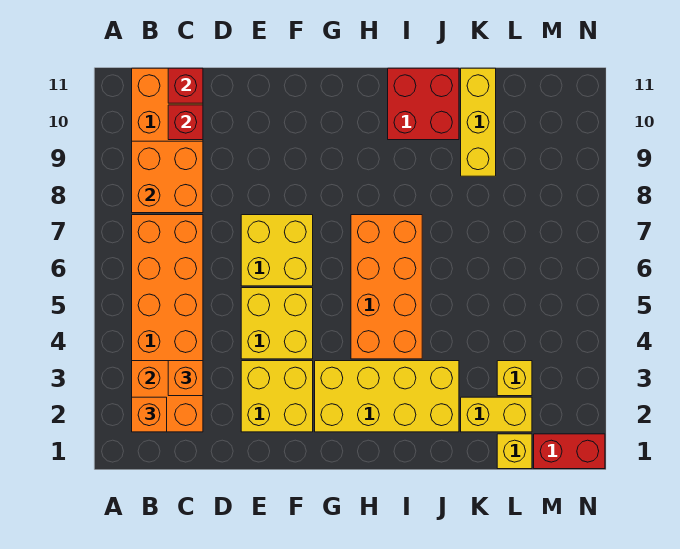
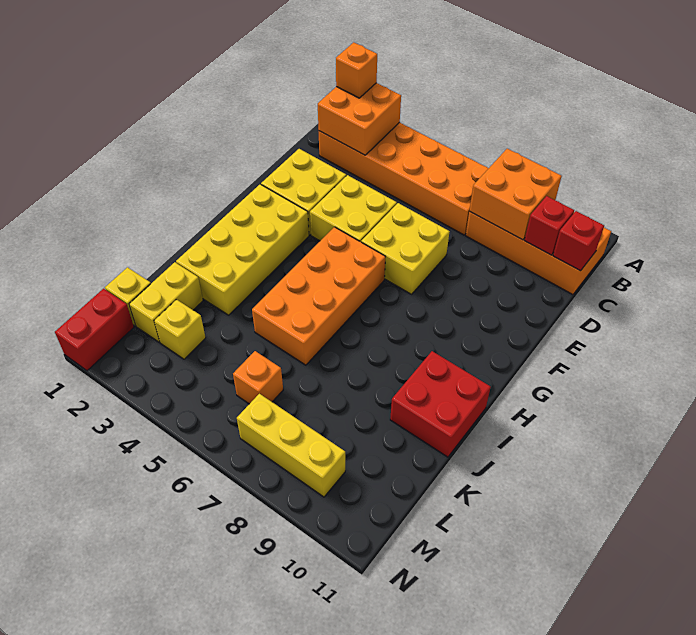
orange 1x1 brick [168,361,203,396] -> orange 1x1 brick moved to [233,351,283,404]
orange 2x4 brick [351,215,422,359] -> orange 2x4 brick turned to [252,227,385,365]
yellow 1x3 brick [461,68,496,176] -> yellow 1x3 brick moved to [237,394,345,497]

